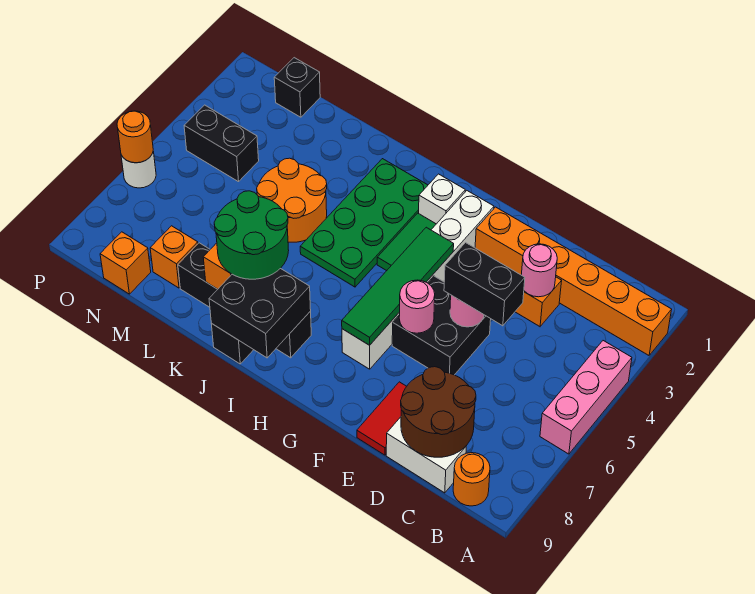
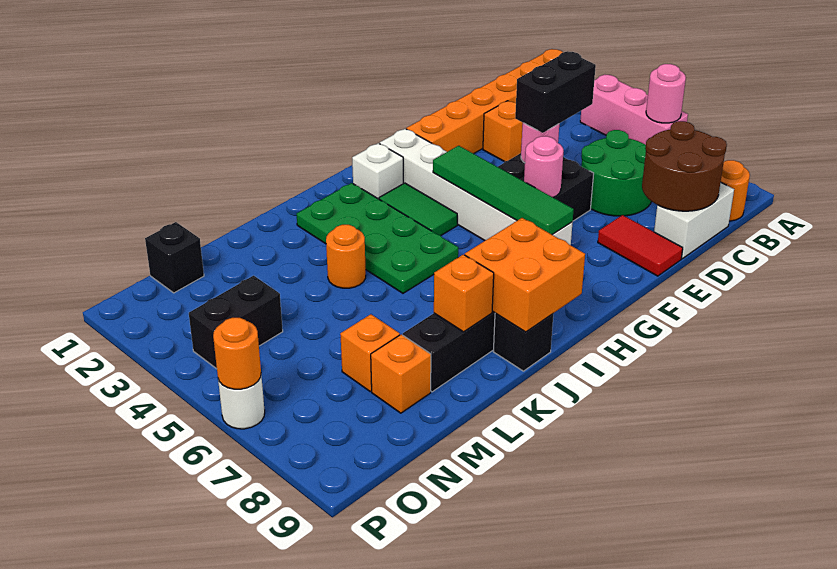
pink 1x1 round brick [522,244,557,297] -> pink 1x1 round brick moved to [646,64,686,123]
black 2x2 brick [209,268,311,358] -> orange 2x2 brick [465,218,585,332]
green 2x2 round brick [214,191,289,279] -> green 2x2 round brick moved to [581,130,652,216]
orange 2x2 round brick [257,158,327,242] -> orange 1x1 round brick [326,225,366,288]
orange 1x1 brick [100,232,151,294] -> orange 1x1 brick moved to [340,314,400,391]

